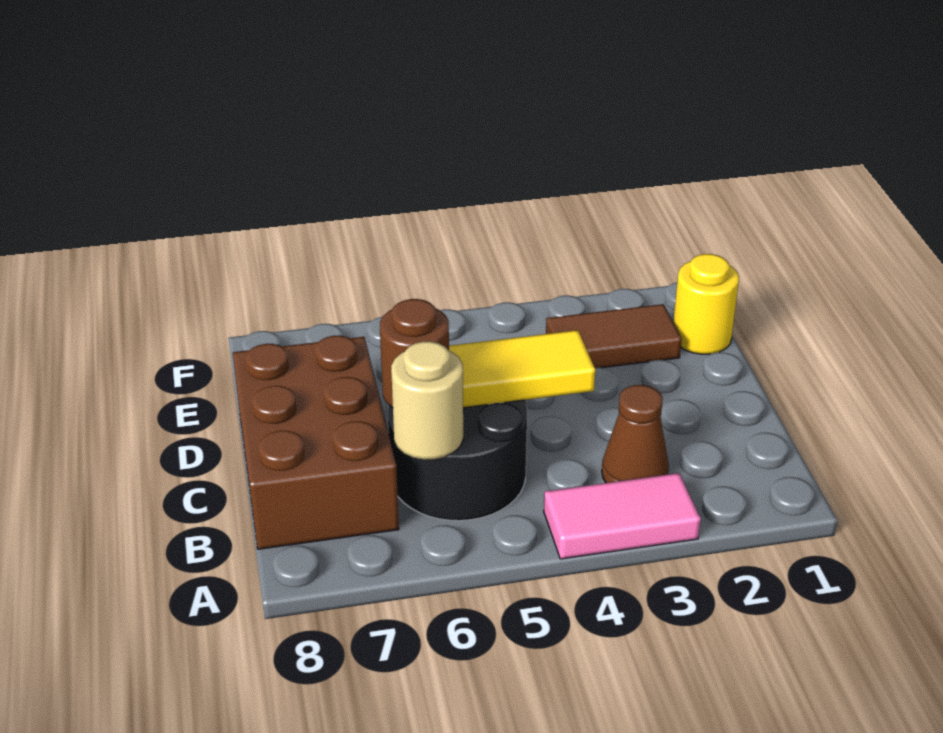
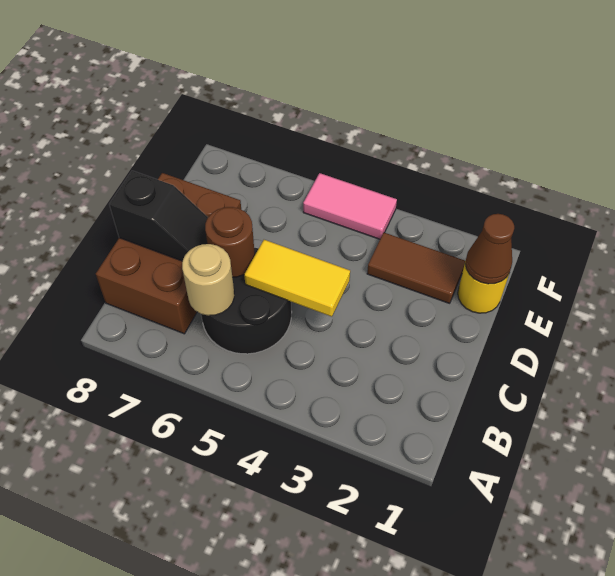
pink 1x2 tile [544,473,701,559] -> pink 1x2 tile moved to [303,173,397,239]
brown 1x1 cone [602,385,669,483] -> brown 1x1 cone moved to [465,214,514,284]
none -> black 1x2 slope [109,171,208,261]

